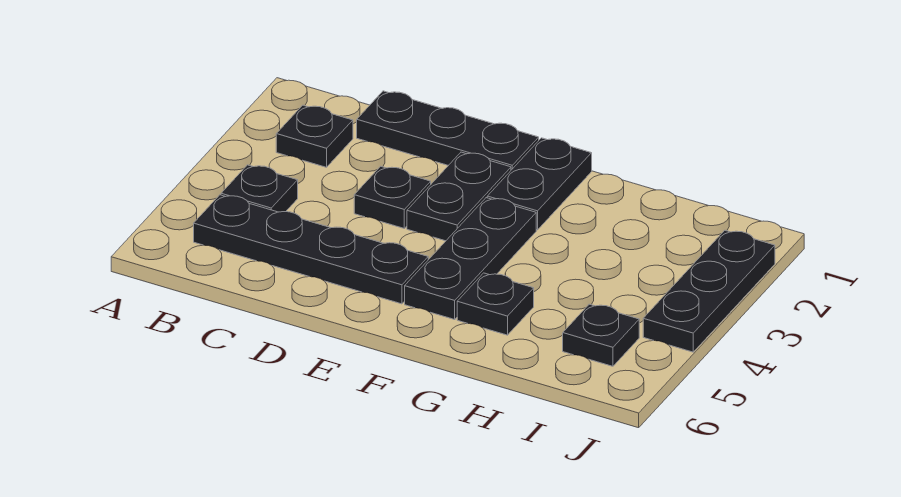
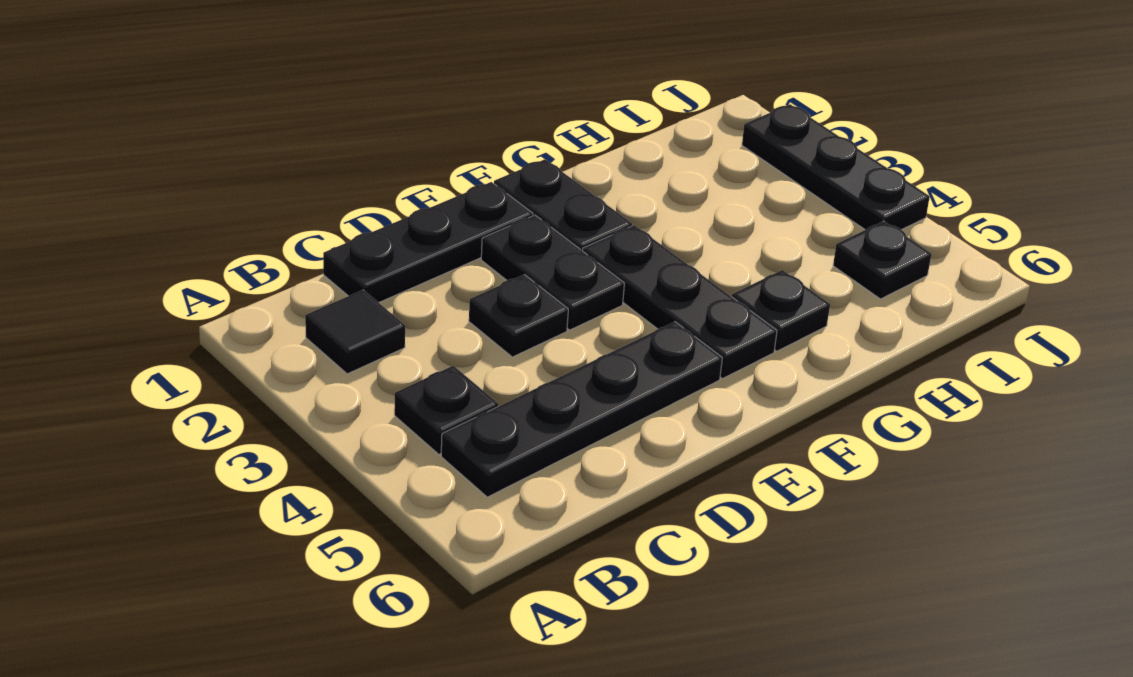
black 1x1 plate [276,105,353,167] -> black 1x1 tile [305,290,405,374]

